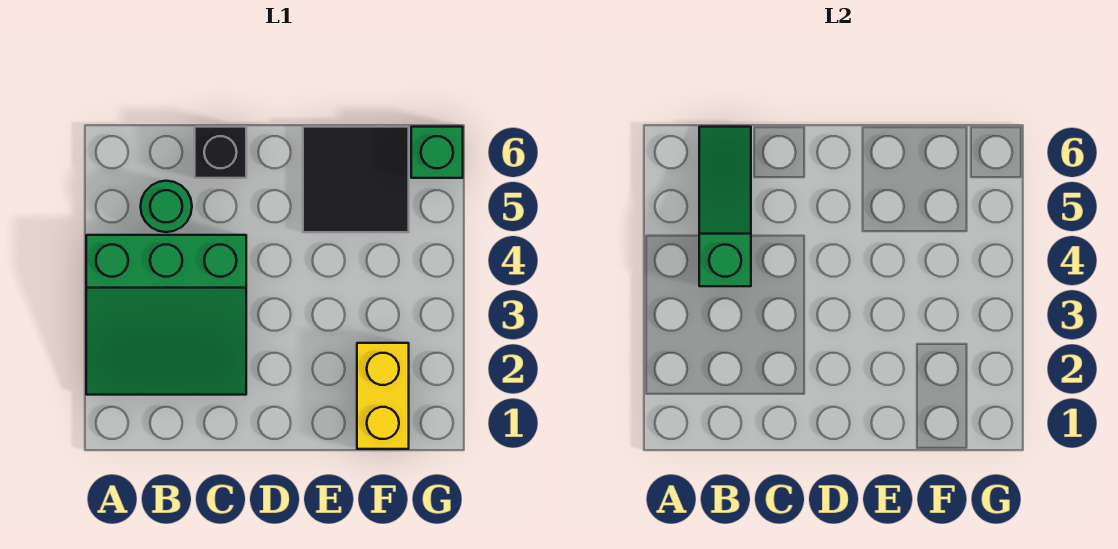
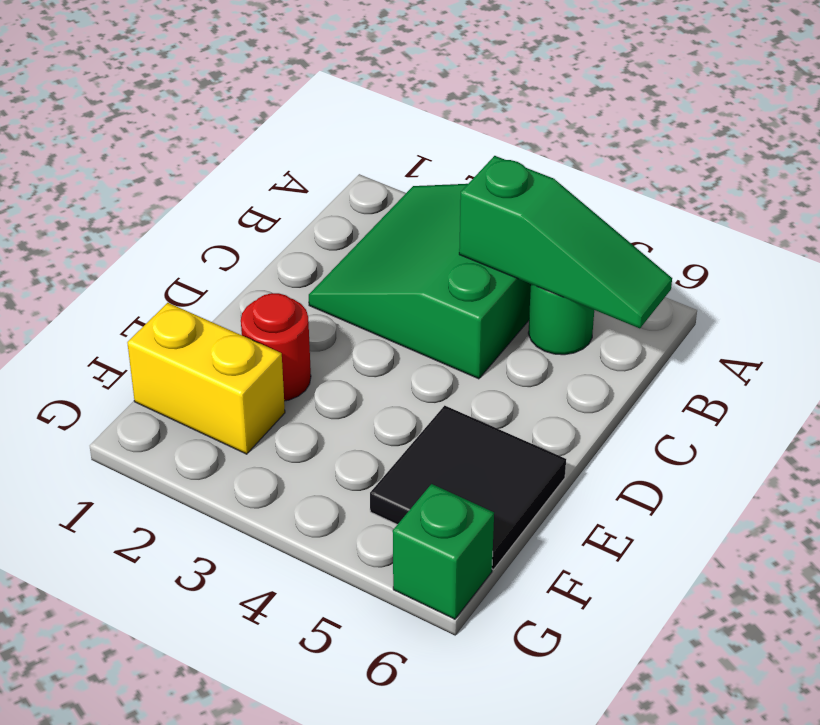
black 1x1 brick [195,127,246,178] -> none
none -> red 1x1 round brick [241,293,311,401]

